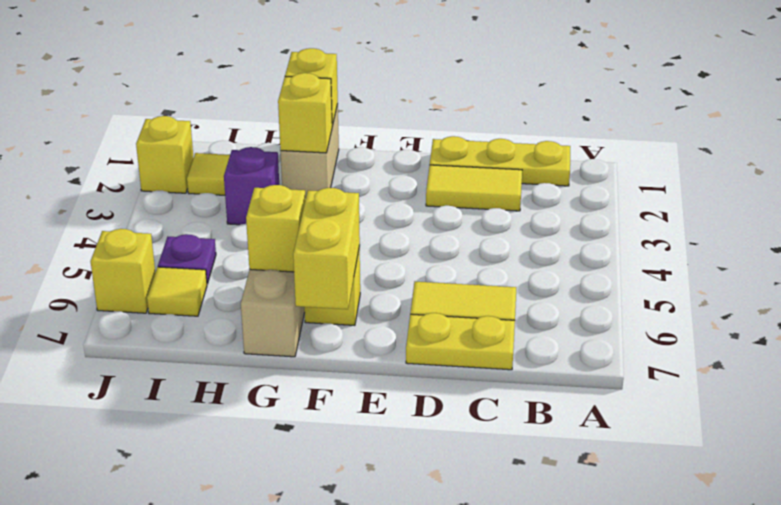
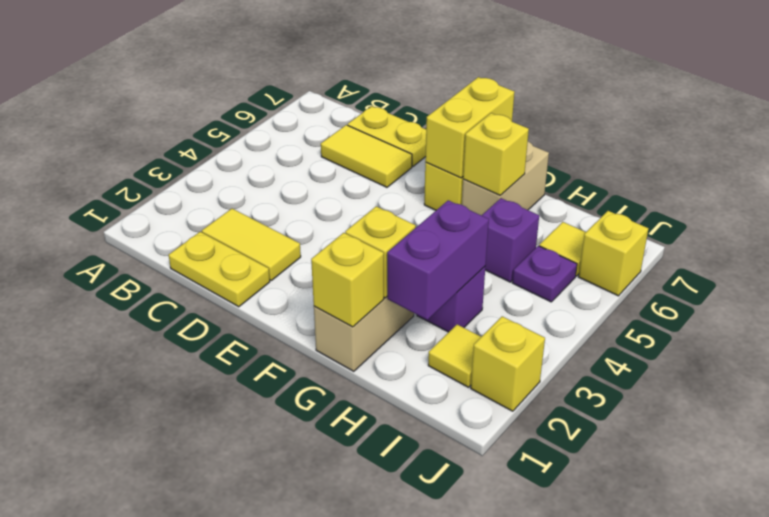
yellow 1x3 plate [430,136,570,186] -> yellow 1x2 plate [169,232,270,307]
none -> purple 1x2 brick [387,200,489,320]
none -> purple 1x1 brick [482,198,539,282]

